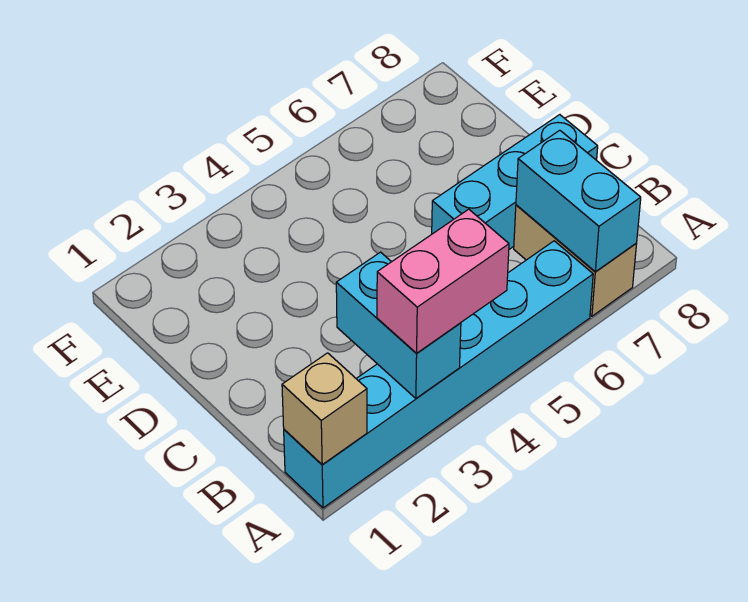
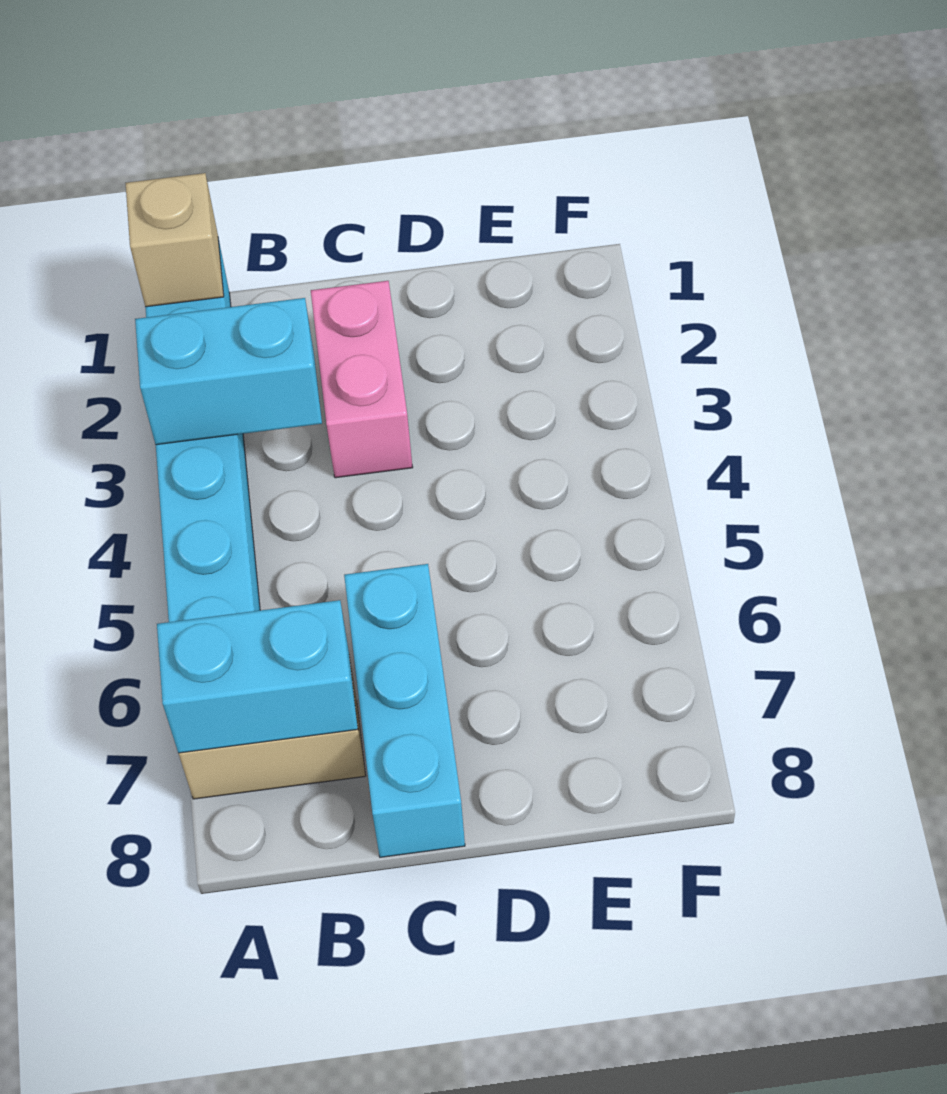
pink 1x2 brick [377,209,509,353] -> pink 1x2 brick moved to [311,281,413,478]

